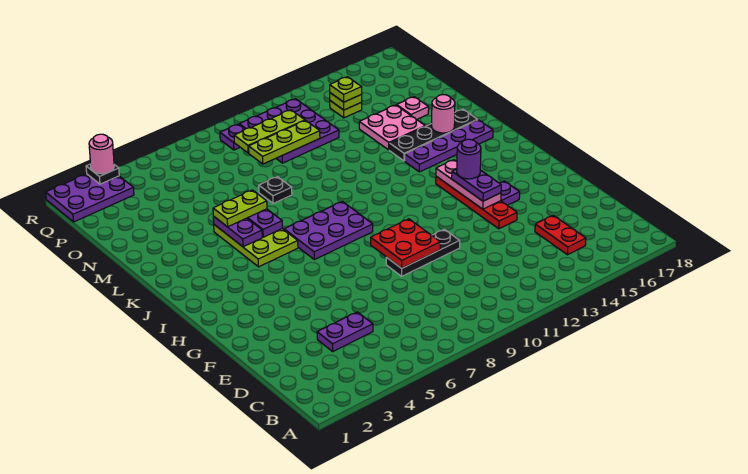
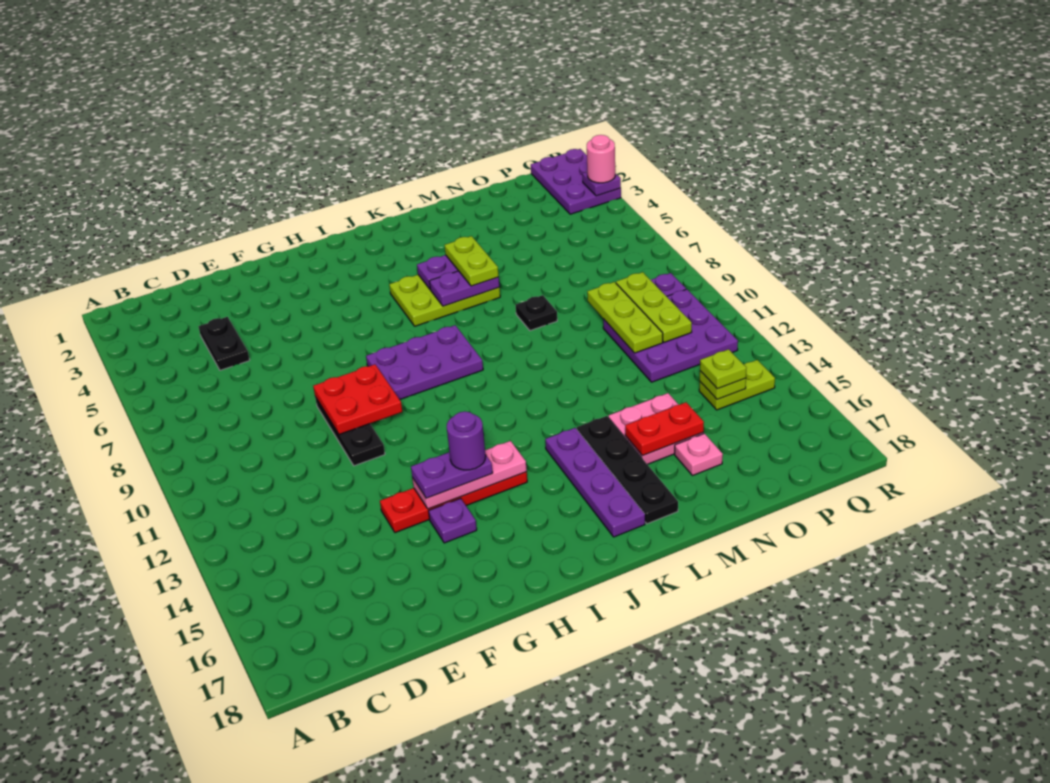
red 1x2 plate [535,215,586,255] -> red 1x2 plate moved to [625,402,704,456]
purple 1x2 plate [317,312,373,351] -> black 1x2 plate [198,317,250,370]
purple 2x3 plate [284,202,373,260] -> purple 2x3 plate turned to [366,325,483,400]
pink 1x1 round brick [431,95,455,133] -> none
lime 1x1 plate [330,101,362,118] -> lime 1x2 plate [699,360,775,410]
black 1x1 plate [86,164,119,184] -> purple 1x1 plate [583,172,621,196]

